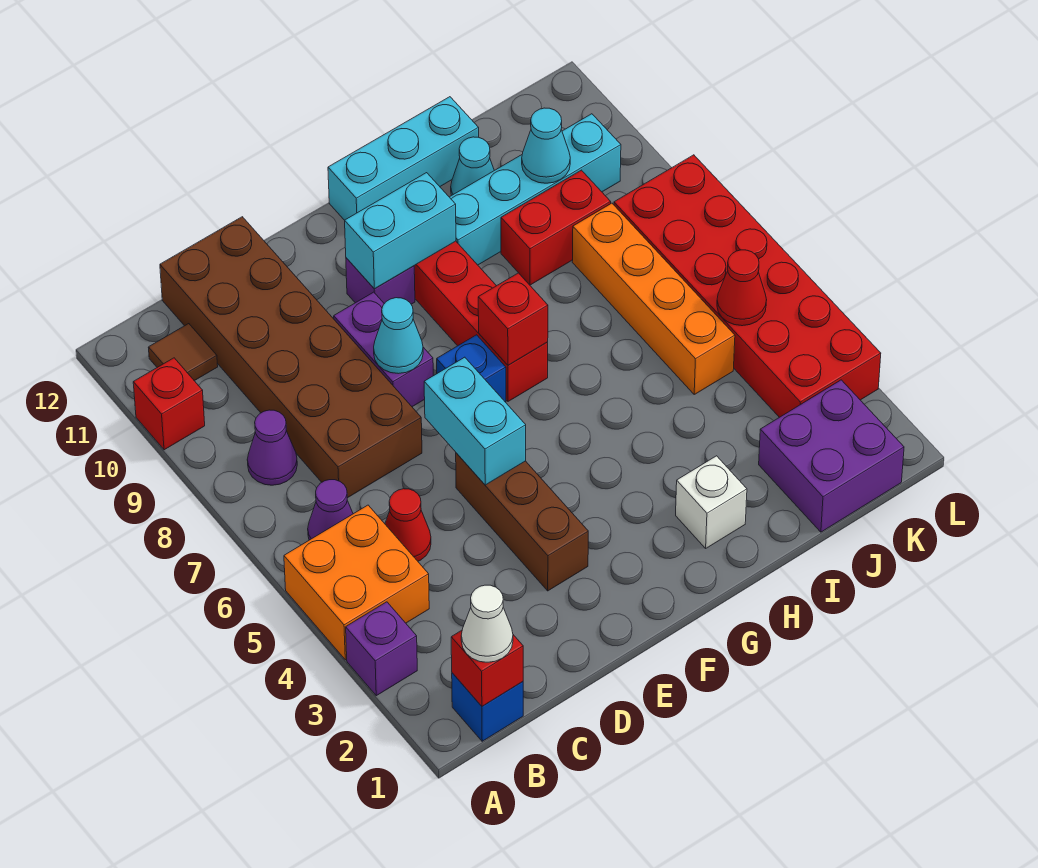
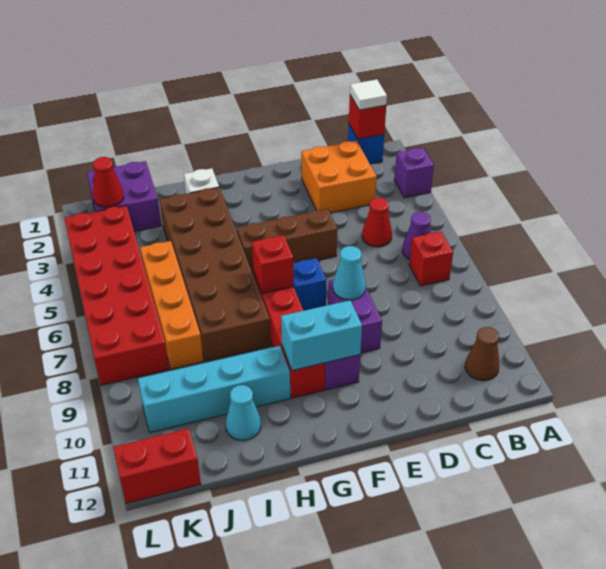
orange 2x2 brick [284,505,429,660] -> orange 2x2 brick moved to [301,141,377,213]
red 1x1 brick [133,358,205,450] -> red 1x1 brick moved to [409,231,453,286]
white 1x1 cone [461,585,513,662] -> white 1x1 tile [350,79,387,110]
purple 1x1 cone [247,410,297,485] -> none
brown 1x1 tile [148,324,218,381] -> brown 1x1 cone [465,327,499,381]
brown 2x6 brick [160,217,422,498] -> brown 2x6 brick moved to [160,187,271,361]
brown 1x3 brick [456,453,588,591] -> brown 1x3 brick turned to [237,209,337,274]
cyan 1x2 brick [424,357,526,485] -> none
cyan 1x3 brick [328,97,479,220] -> none
red 1x2 brick [501,170,611,285] -> red 1x2 brick moved to [113,428,201,504]
cyan 1x1 cone [522,108,570,183] -> none
red 1x1 cone [717,250,767,326] -> red 1x1 cone moved to [93,157,124,208]

